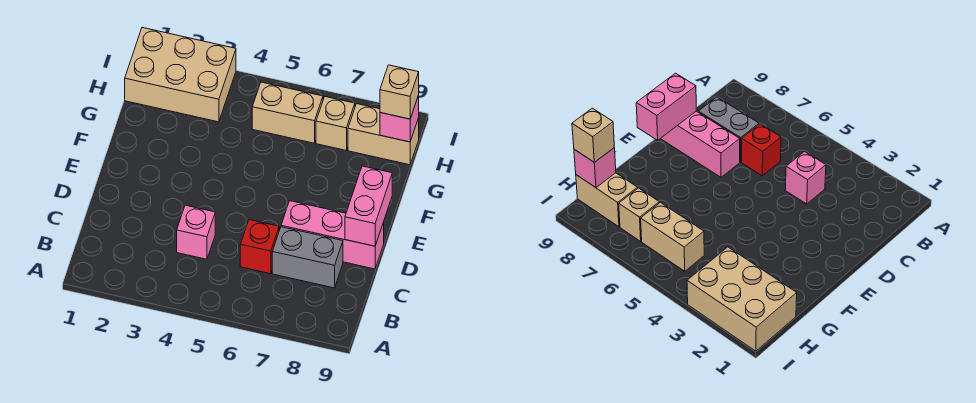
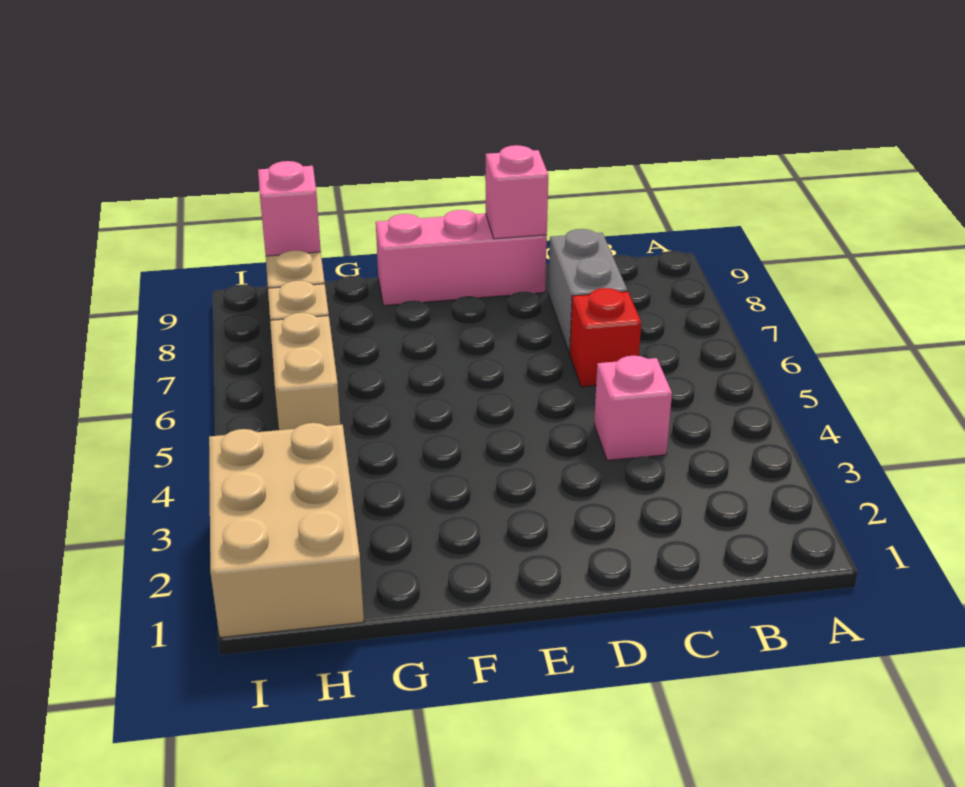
pink 1x3 brick [281,201,384,269] -> pink 1x3 brick turned to [376,210,547,305]
pink 1x2 brick [345,166,392,246] -> pink 1x1 brick [486,145,548,239]
tan 1x1 brick [380,65,419,119] -> none

